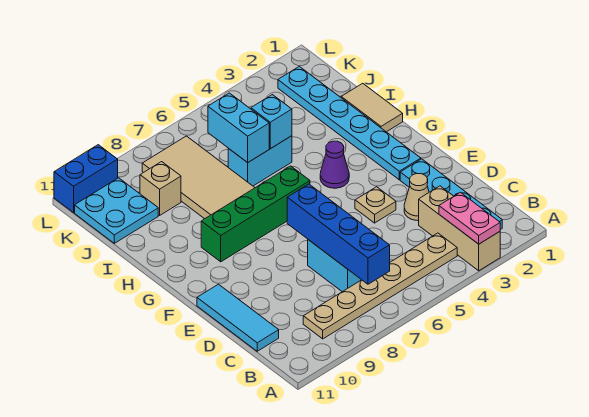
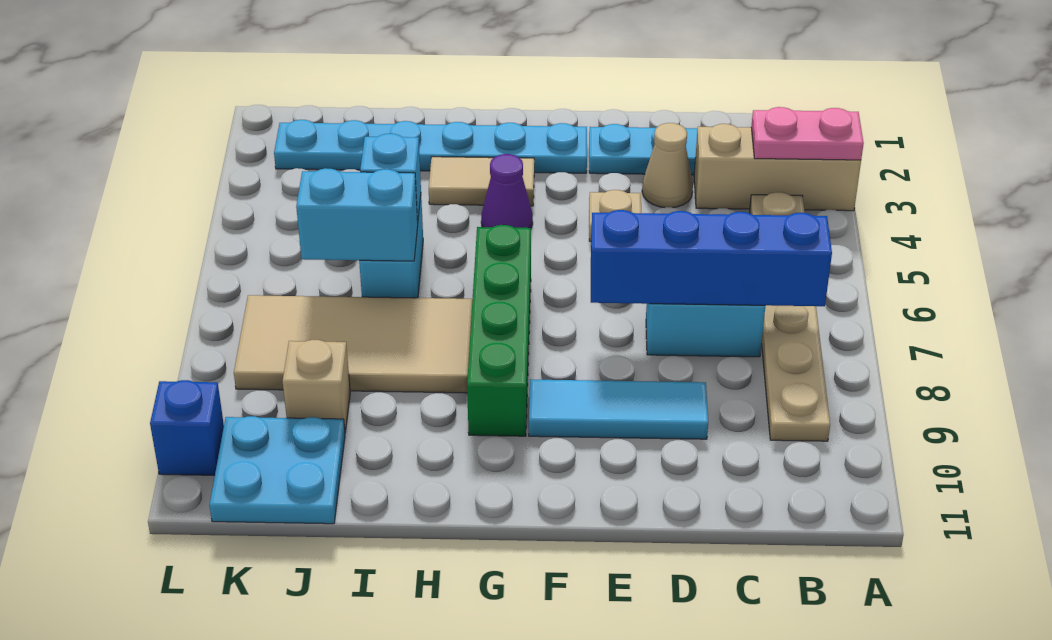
cyan 1x3 tile [197,284,279,351] -> cyan 1x3 tile moved to [529,379,708,439]
tan 1x2 tile [341,83,403,132] -> tan 1x2 tile moved to [429,157,534,206]
blue 1x2 brick [54,145,118,213] -> blue 1x1 brick [150,380,224,475]

